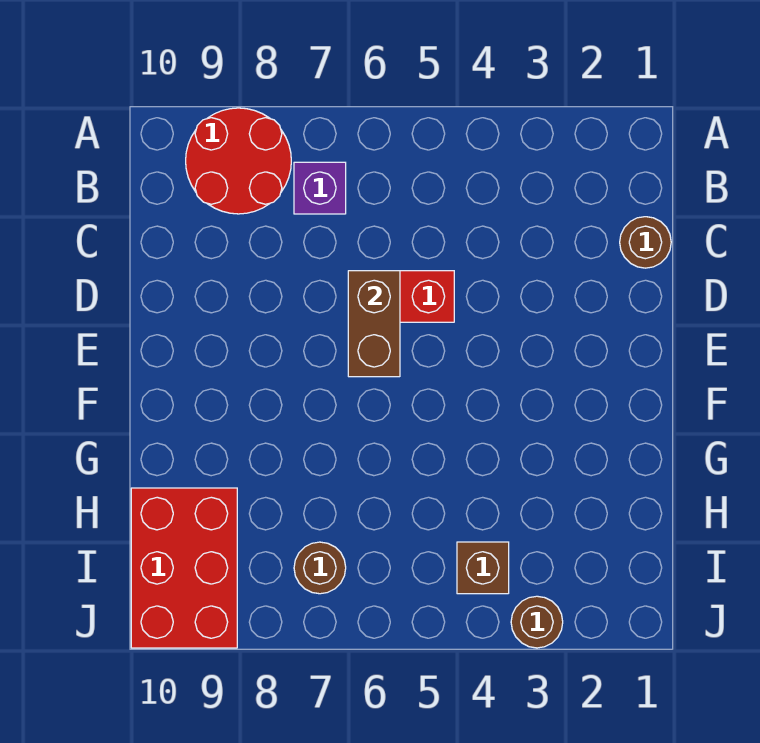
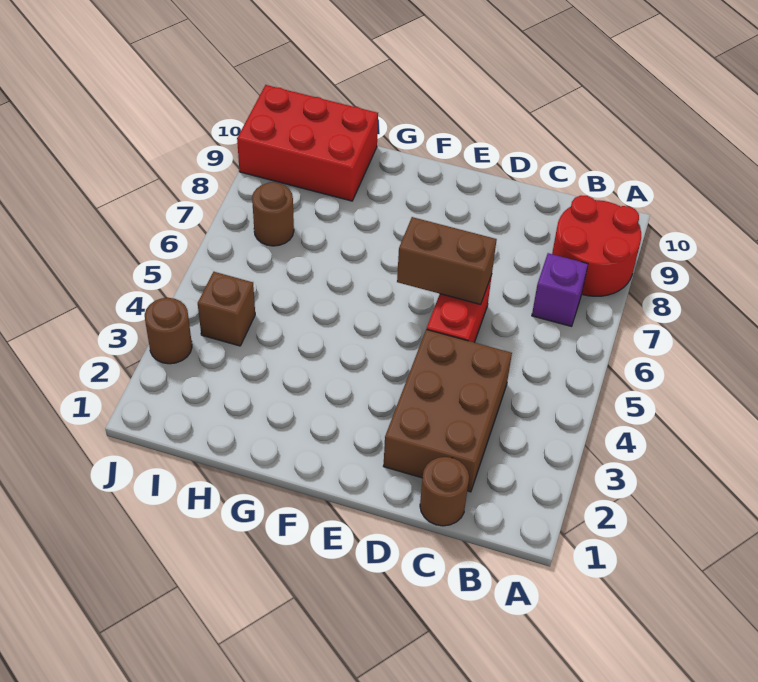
none -> brown 2x3 brick [384,329,512,492]

